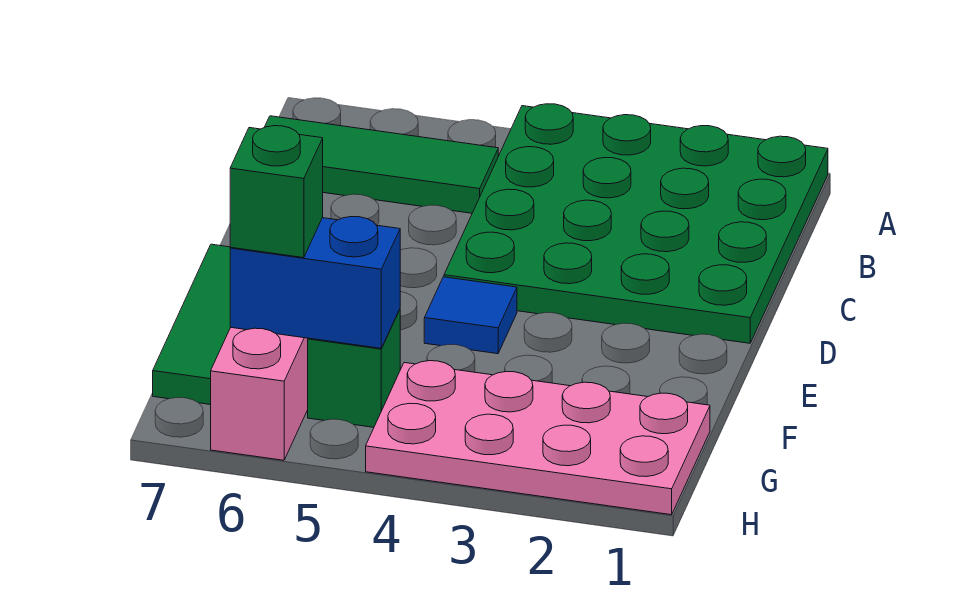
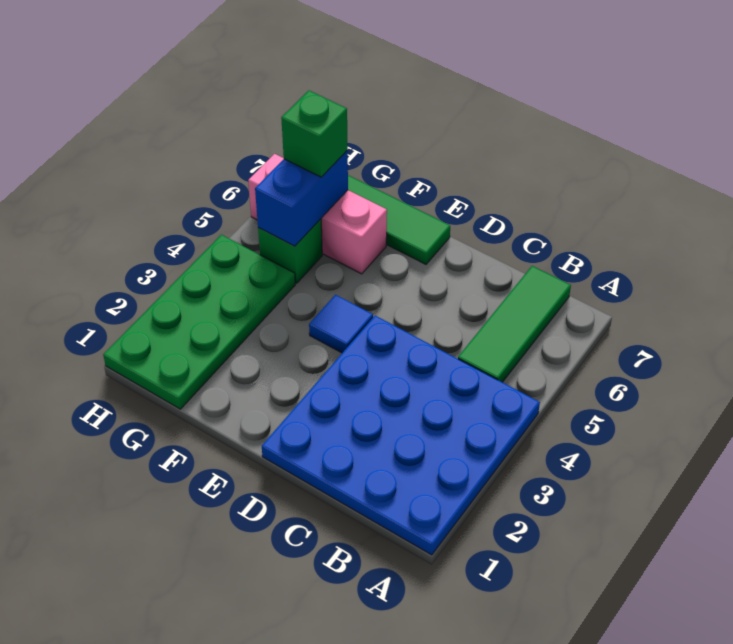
green 4x4 plate [444,104,828,343] -> blue 4x4 plate [262,316,540,555]
pink 2x4 plate [366,361,710,515] -> green 2x4 plate [103,235,295,409]

